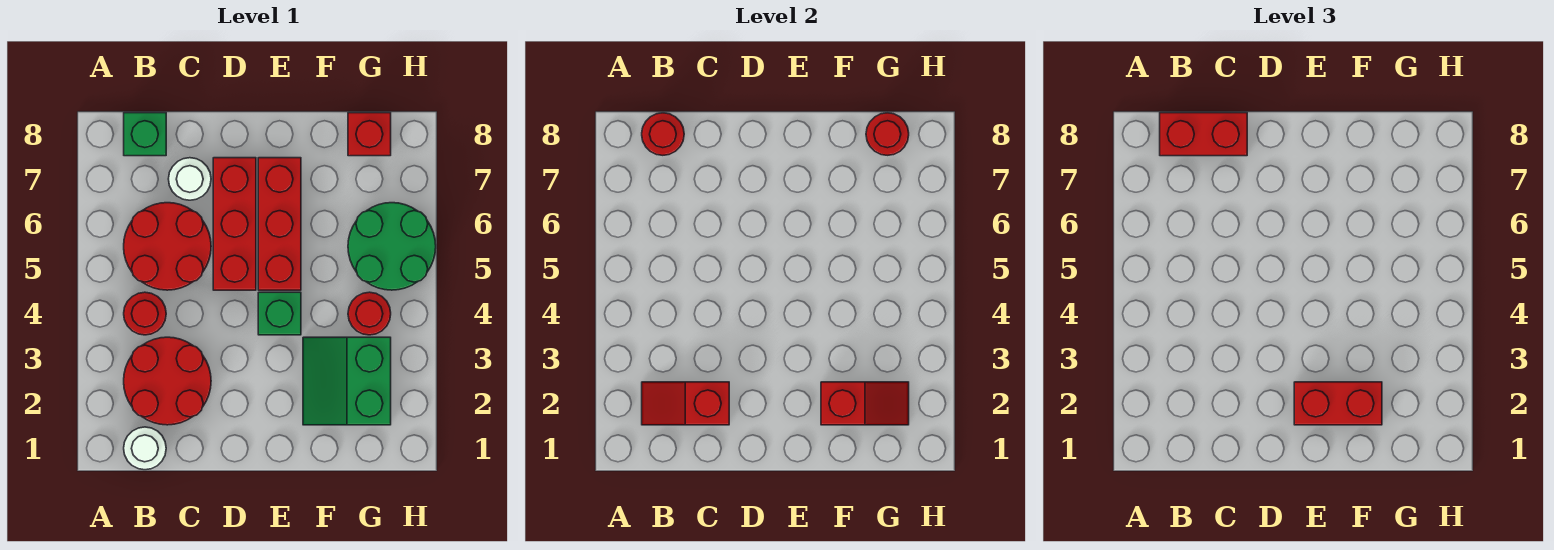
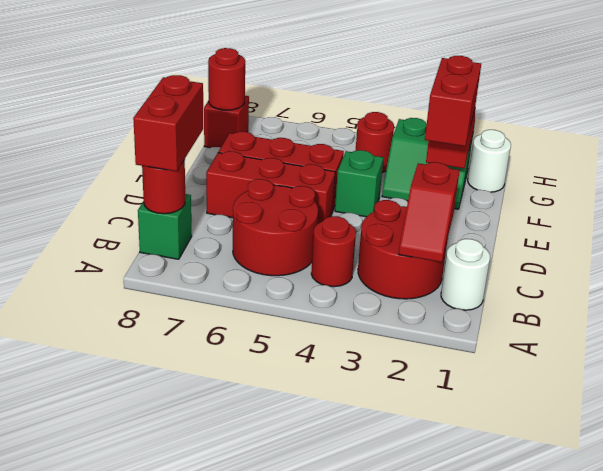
white 1x1 round brick [169,158,211,200] -> white 1x1 round brick moved to [468,130,511,192]
green 2x2 round brick [348,203,436,290] -> none

